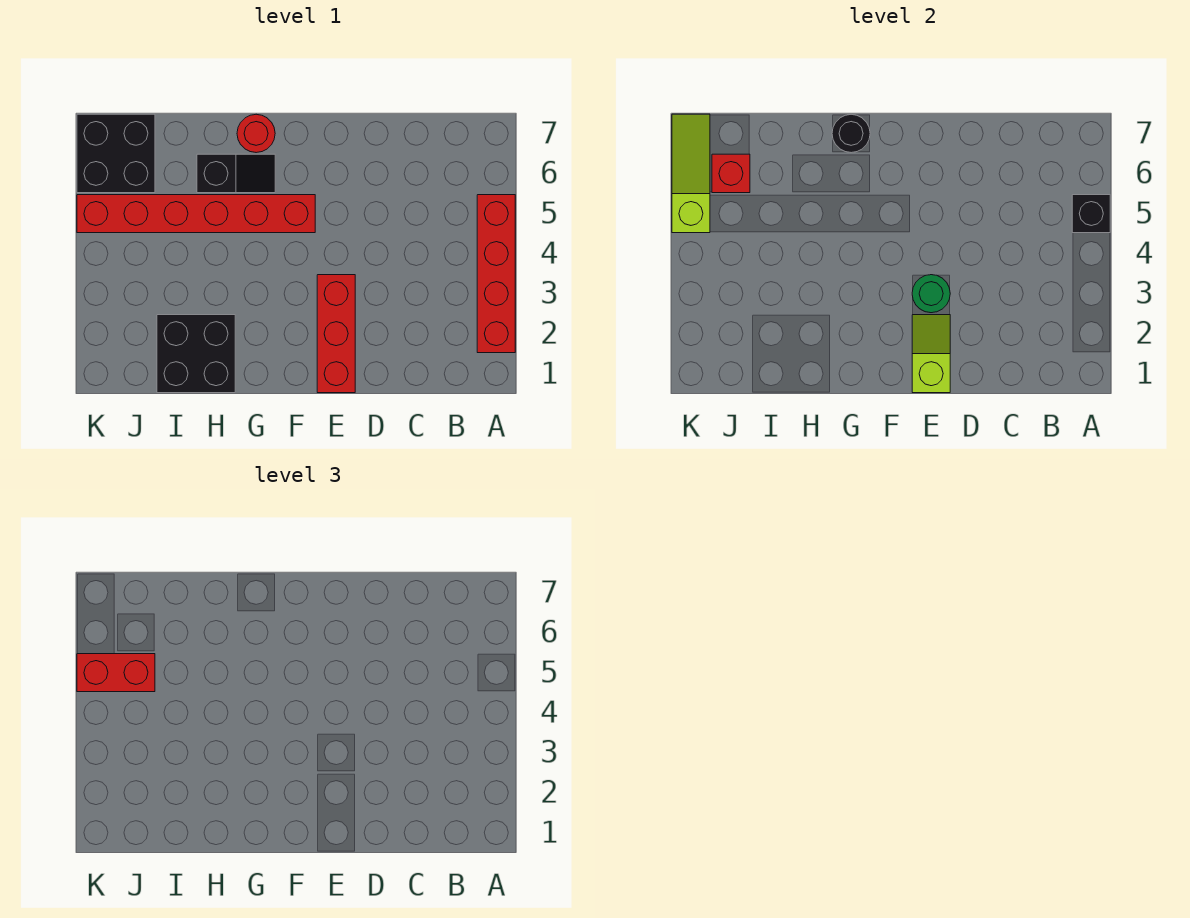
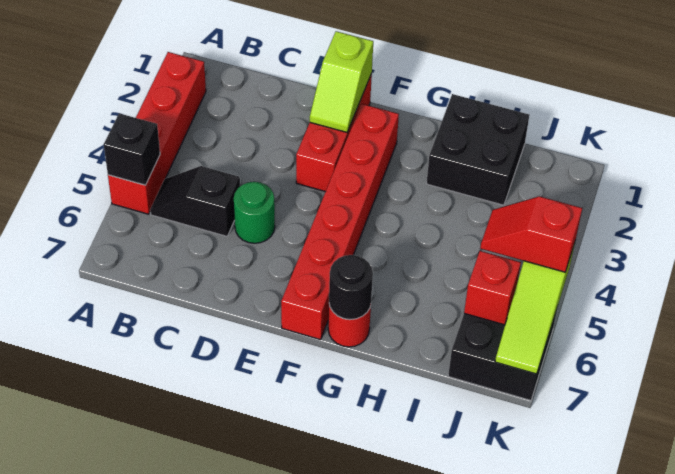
green 1x1 round brick [912,275,950,313] -> green 1x1 round brick moved to [234,182,275,243]
red 1x6 brick [77,195,315,233] -> red 1x6 brick turned to [281,104,399,340]
black 1x2 slope [197,154,275,193] -> black 1x2 slope moved to [150,166,240,236]
red 1x2 brick [77,654,155,692] -> red 1x2 slope [480,196,582,272]

